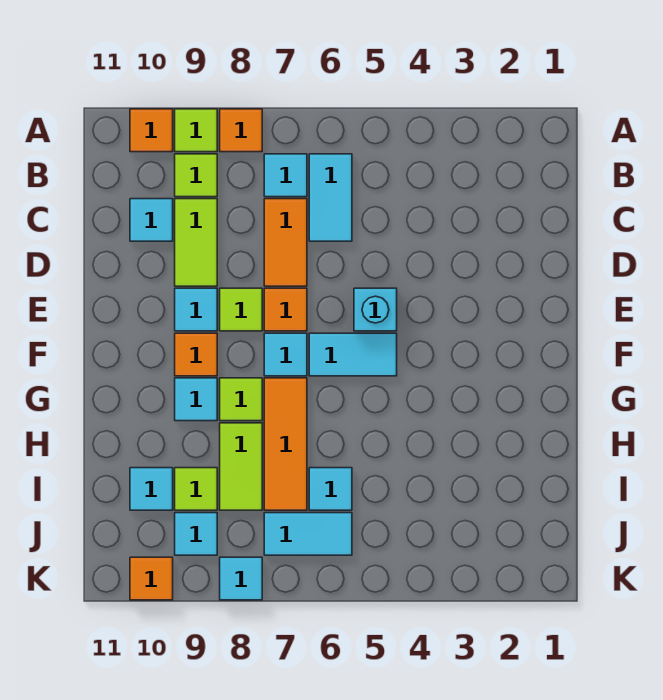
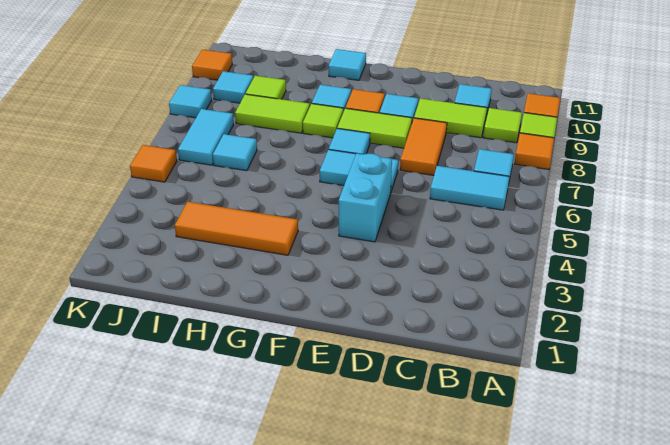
orange 1x2 tile [264,199,307,286] -> orange 1x2 tile turned to [400,118,447,175]
cyan 1x1 brick [354,288,397,331] -> cyan 1x2 brick [339,153,392,242]
orange 1x1 tile [264,288,307,331] -> orange 1x1 tile moved to [130,145,177,182]
lime 1x1 tile [220,288,262,331] -> lime 1x2 tile [337,108,412,148]
cyan 1x2 tile [309,333,397,376] -> cyan 1x2 tile turned to [320,150,398,191]
orange 1x3 tile [264,378,307,510] -> orange 1x3 tile moved to [175,202,298,255]
cyan 1x1 tile [130,468,173,510] -> cyan 1x1 tile moved to [329,49,366,80]

